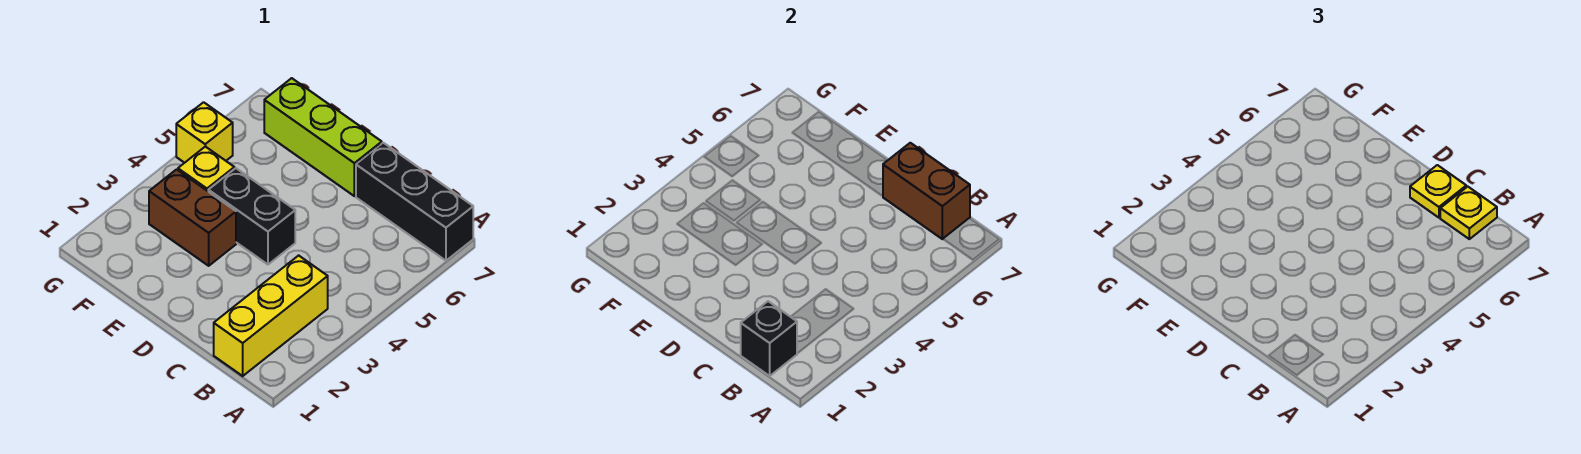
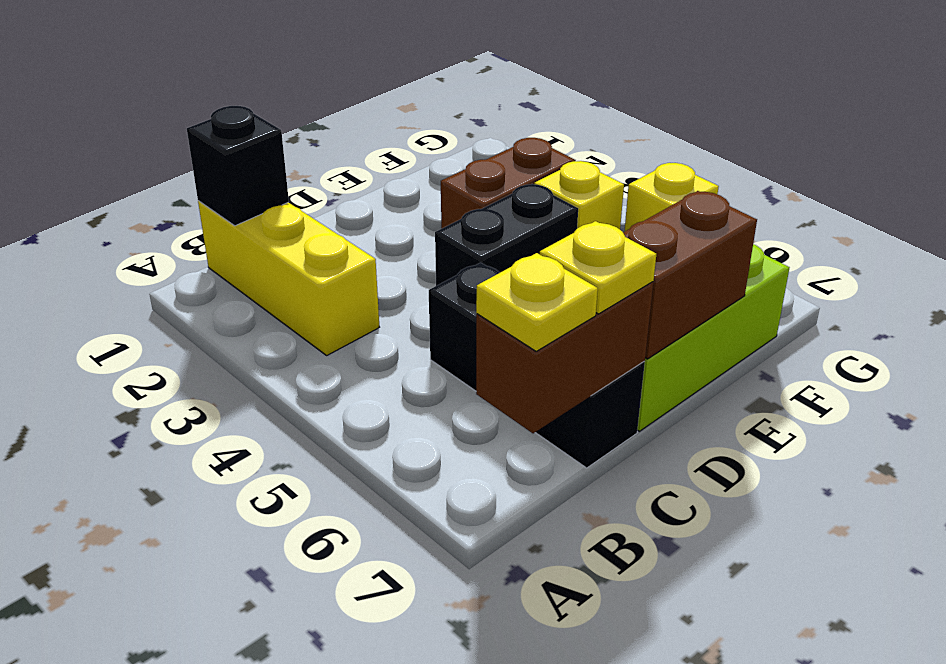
black 1x3 brick [356,143,473,261] -> black 1x3 brick turned to [429,263,645,468]
none -> brown 1x2 brick [623,191,757,359]

